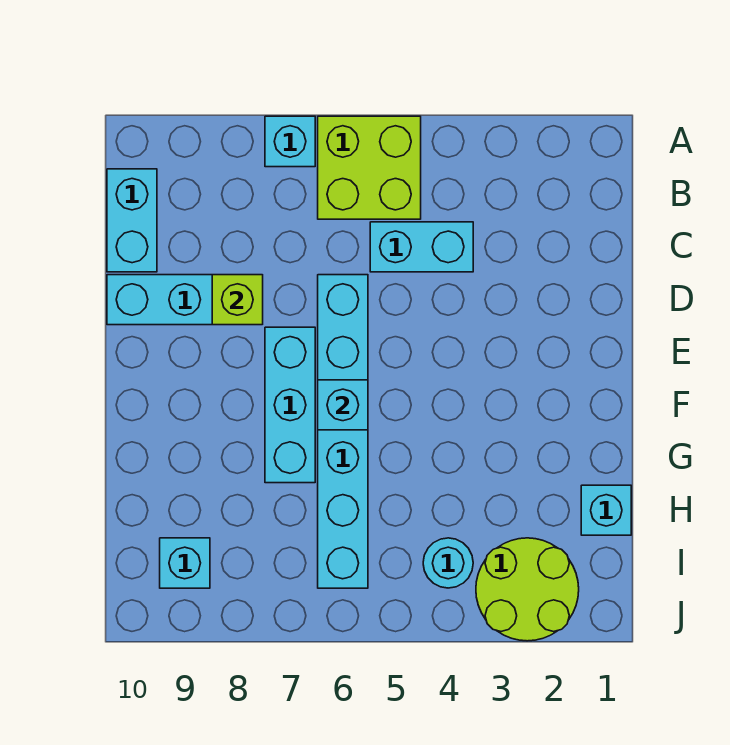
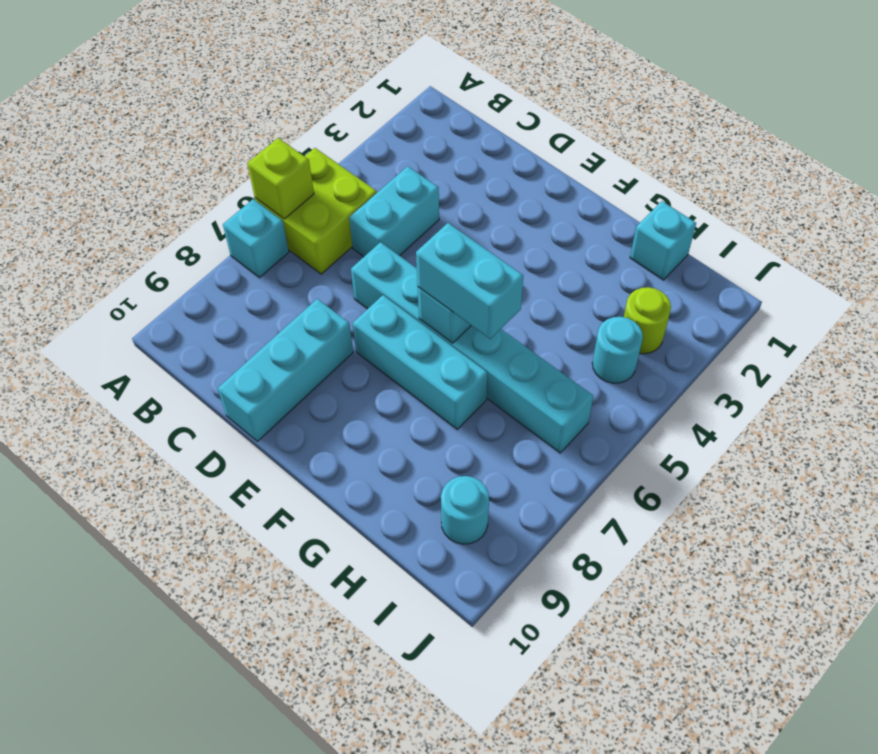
cyan 1x2 brick [107,169,157,272] -> cyan 1x2 brick moved to [416,223,523,339]
lime 1x1 brick [212,275,263,325] -> lime 1x1 brick moved to [247,138,314,219]
lime 2x2 round brick [476,538,579,641] -> lime 1x1 round brick [624,287,671,354]
cyan 1x1 brick [160,538,210,588] -> cyan 1x1 round brick [441,476,489,544]

